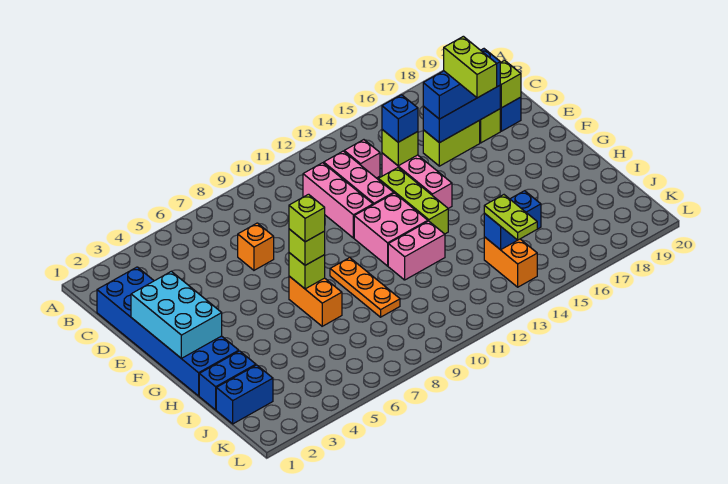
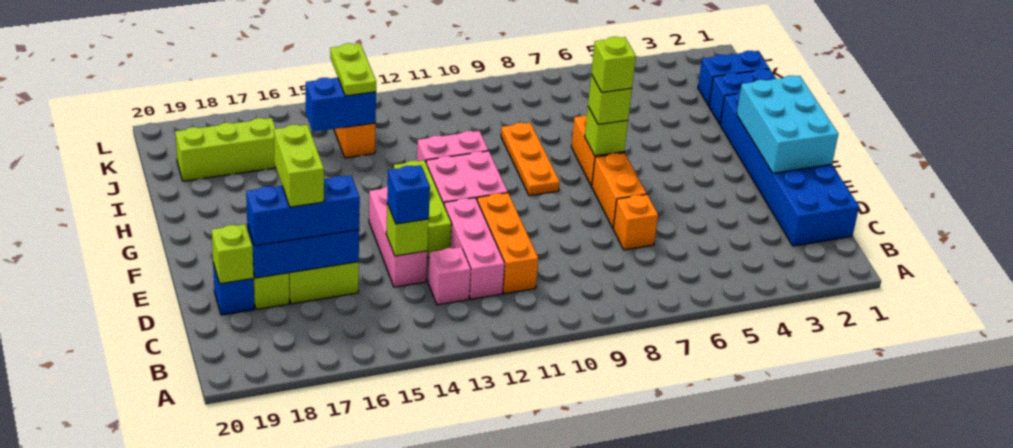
pink 1x3 brick [303,163,373,238] -> orange 1x3 brick [477,193,538,294]
none -> orange 1x2 brick [592,153,647,228]
none -> lime 1x3 brick [175,118,276,181]

